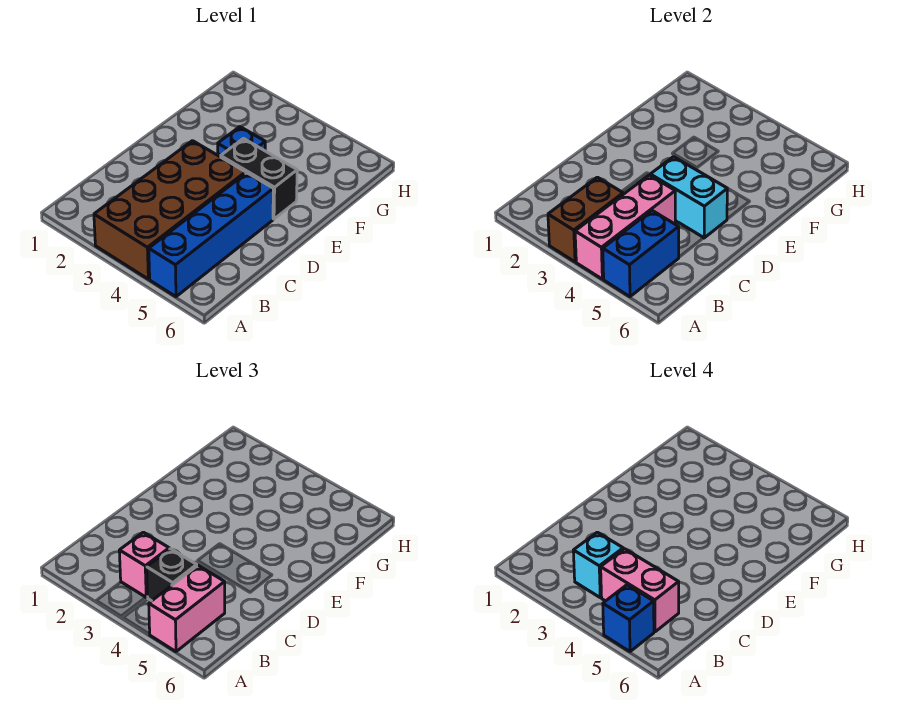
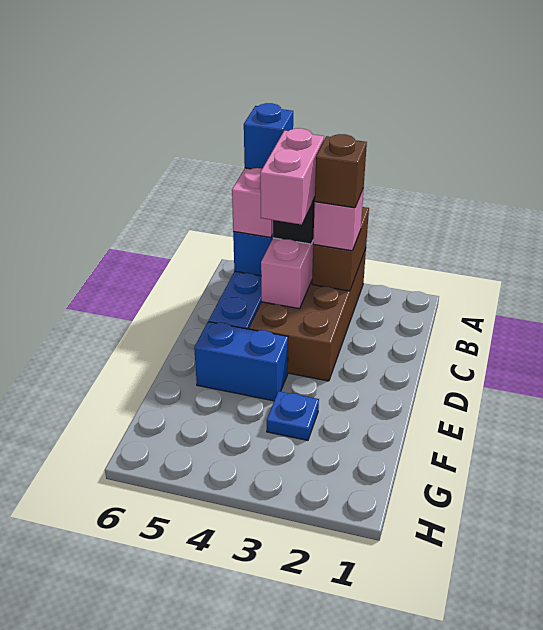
cyan 1x1 brick [573,532,623,597] -> brown 1x1 brick [315,134,367,208]
pink 1x2 brick [601,549,679,632] -> pink 1x2 brick turned to [260,128,324,225]
cyan 1x2 brick [650,157,727,238] -> none
black 1x2 brick [221,139,297,219] -> blue 1x2 brick [194,322,288,401]

